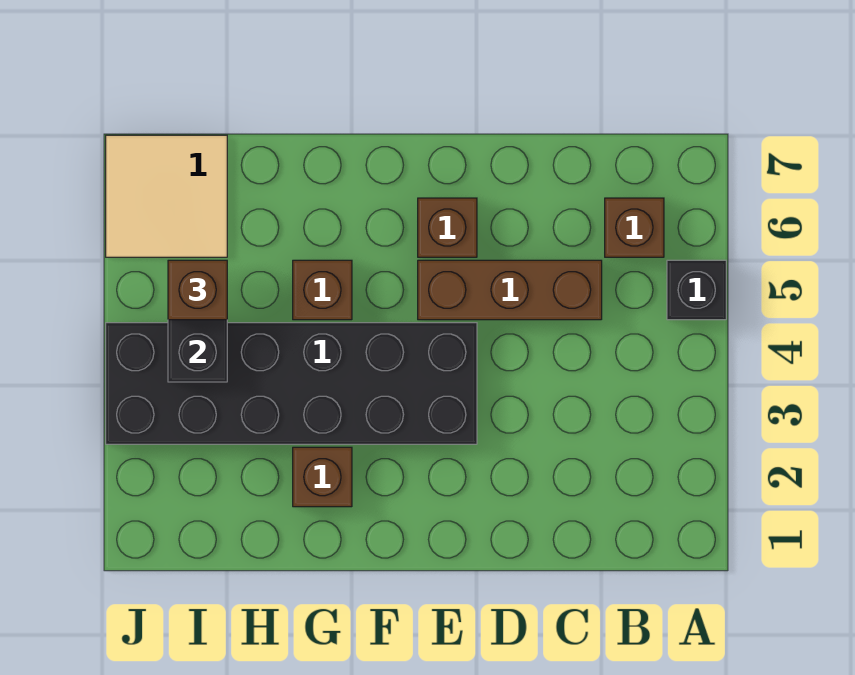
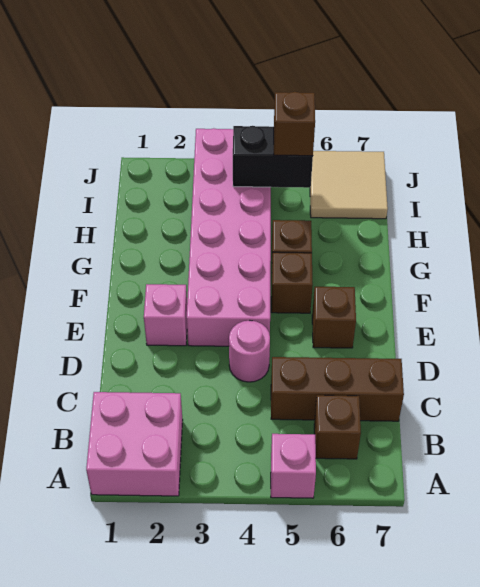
none -> pink 2x2 brick [86,392,183,496]
black 1x1 brick [667,260,726,320] -> pink 1x1 brick [271,434,316,498]
brown 1x3 brick [418,260,602,320] -> brown 1x3 brick turned to [271,357,404,421]
none -> pink 1x1 round brick [229,321,270,382]
none -> pink 1x1 brick [144,284,187,346]
black 2x6 brick [106,323,477,444] -> pink 2x6 brick [187,128,271,346]
brown 1x1 brick [293,447,352,507] -> brown 1x1 brick moved to [271,252,313,313]

